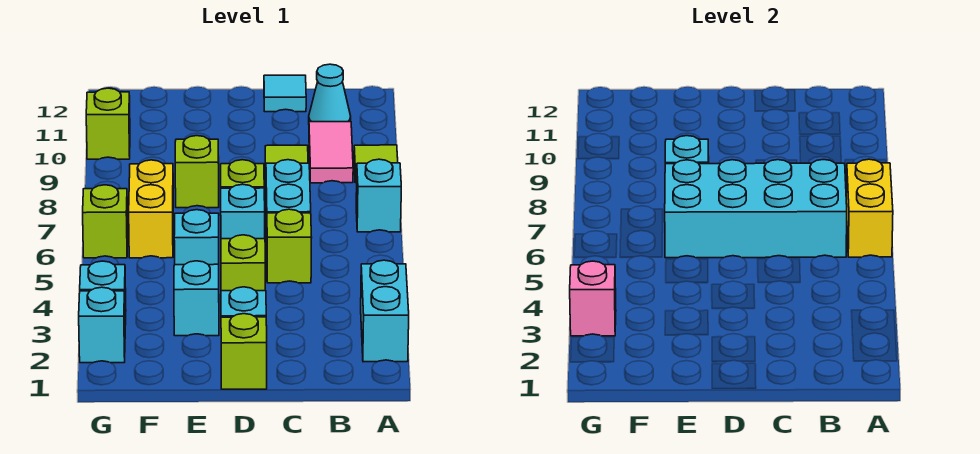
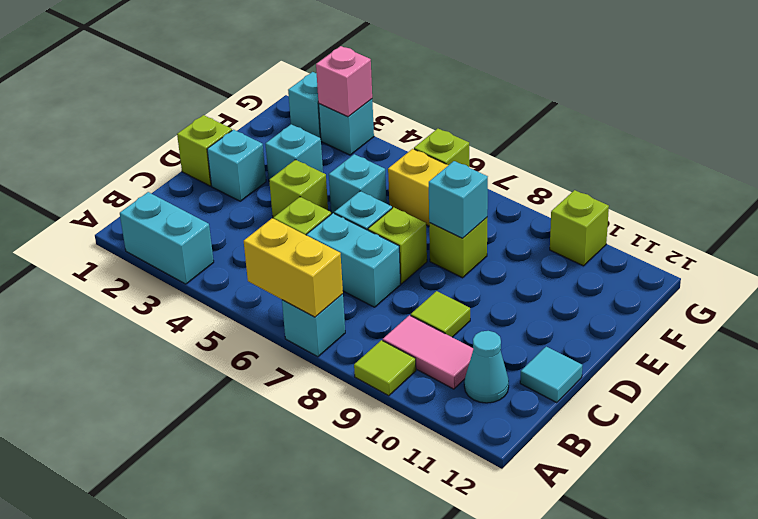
cyan 2x4 brick [665,160,847,258] -> none

